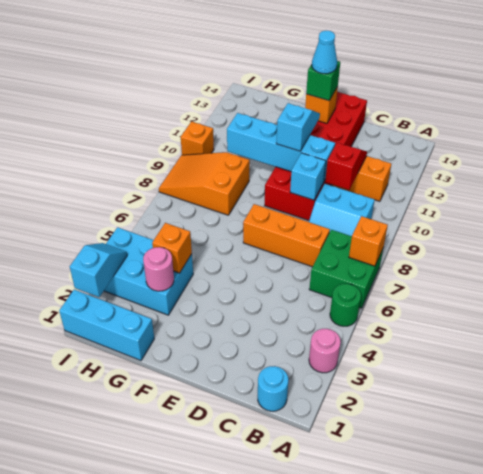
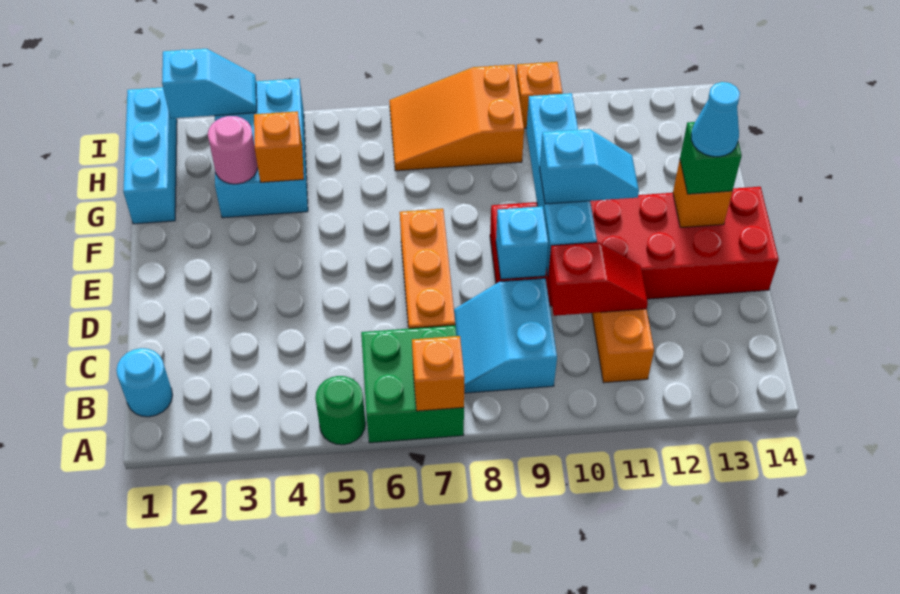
pink 1x1 round brick [309,329,341,373] -> none
orange 2x3 slope [159,152,250,215] -> orange 2x3 slope turned to [389,65,524,171]

